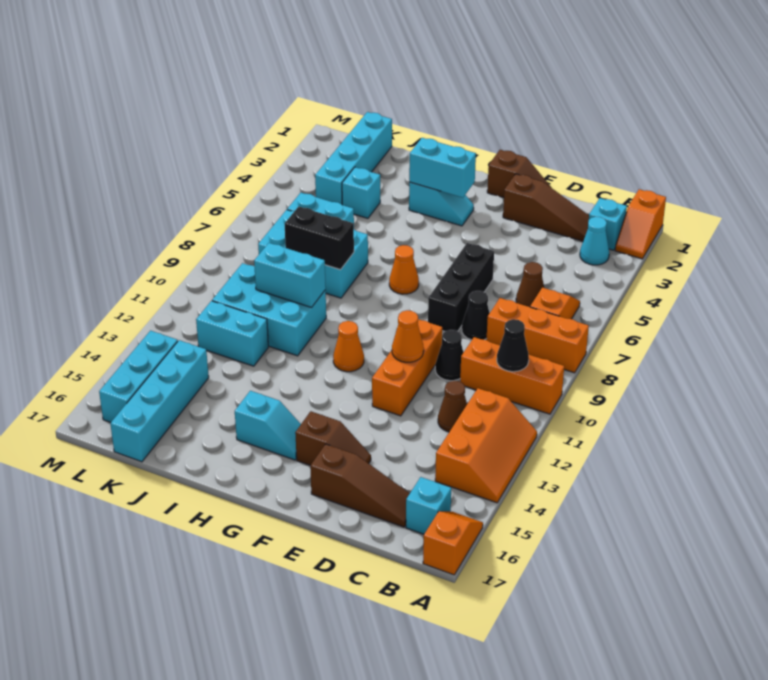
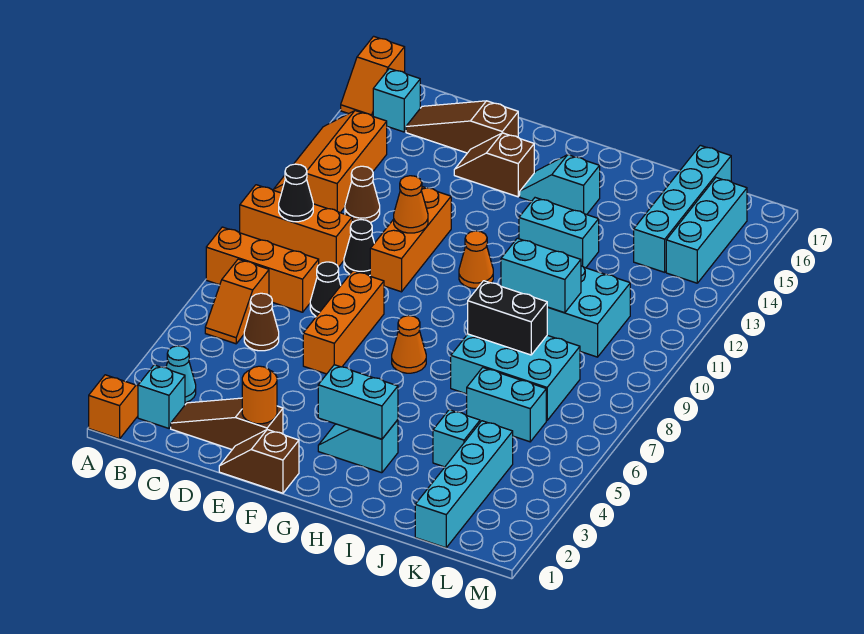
none -> orange 1x1 round brick [242,366,277,424]
black 1x3 brick [428,243,494,331] -> orange 1x3 brick [303,271,384,374]
cyan 1x2 brick [196,301,268,366] -> cyan 1x2 brick moved to [519,198,599,268]

